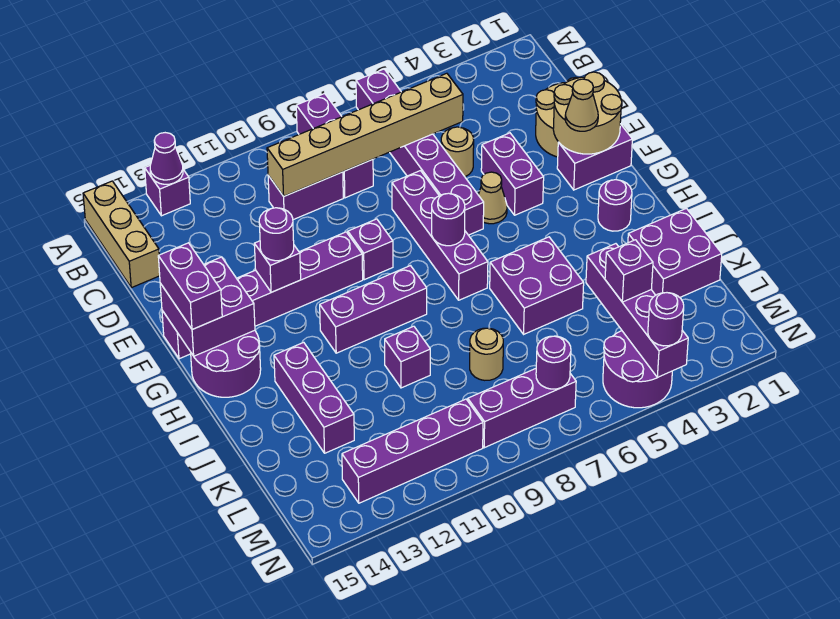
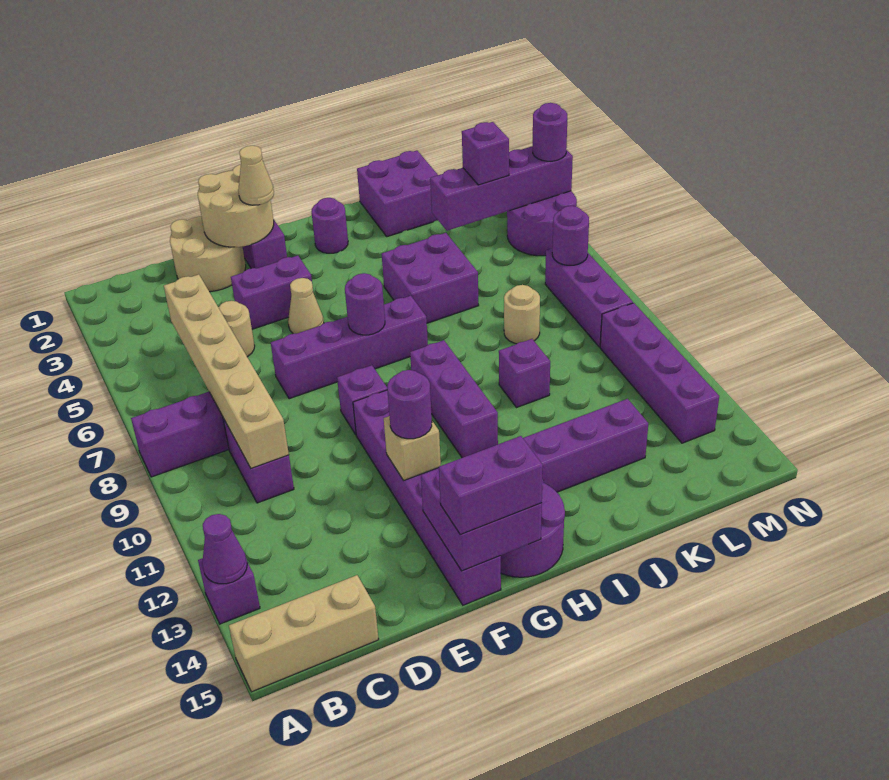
purple 1x6 brick [356,69,484,235] -> none
purple 1x1 brick [254,241,301,292] -> tan 1x1 brick [384,416,441,480]

